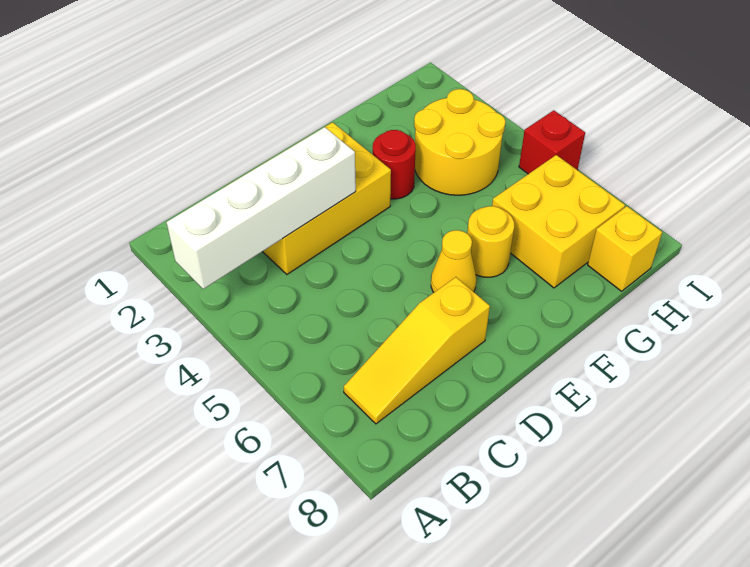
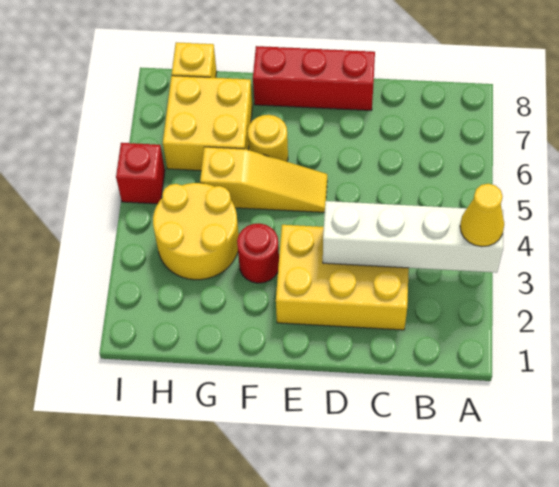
yellow 1x3 slope [344,277,490,424] -> yellow 1x3 slope moved to [200,147,327,212]
none -> red 1x3 brick [253,46,375,110]
yellow 1x1 cone [431,230,476,292] -> yellow 1x1 cone moved to [460,184,504,247]

